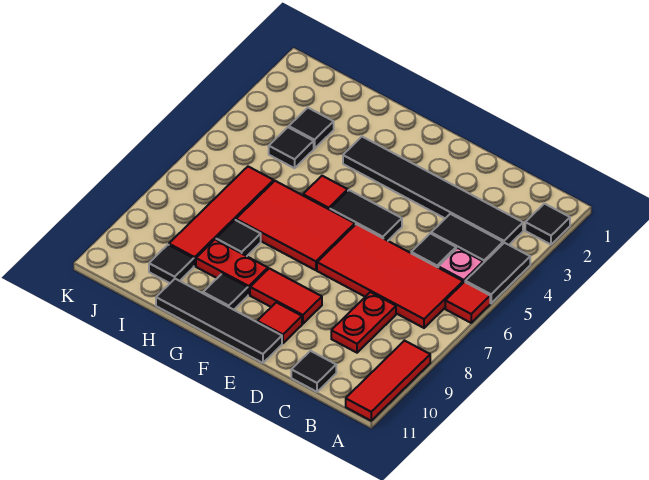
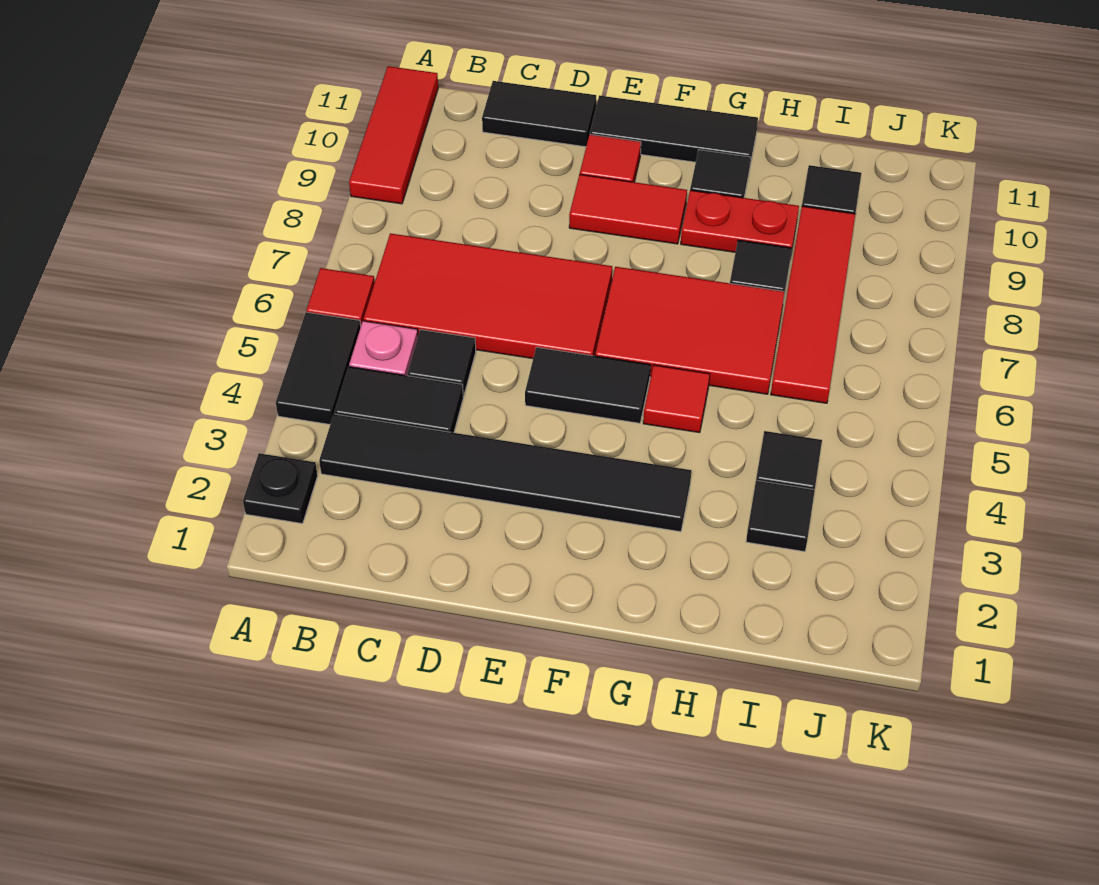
black 1x1 tile [525,204,570,245] -> black 1x1 plate [243,453,318,524]
red 1x2 plate [331,292,396,353] -> none
black 1x1 tile [291,351,336,392] -> black 1x2 tile [482,81,596,147]
black 1x4 tile [156,279,282,363] -> black 1x3 tile [590,95,758,169]

